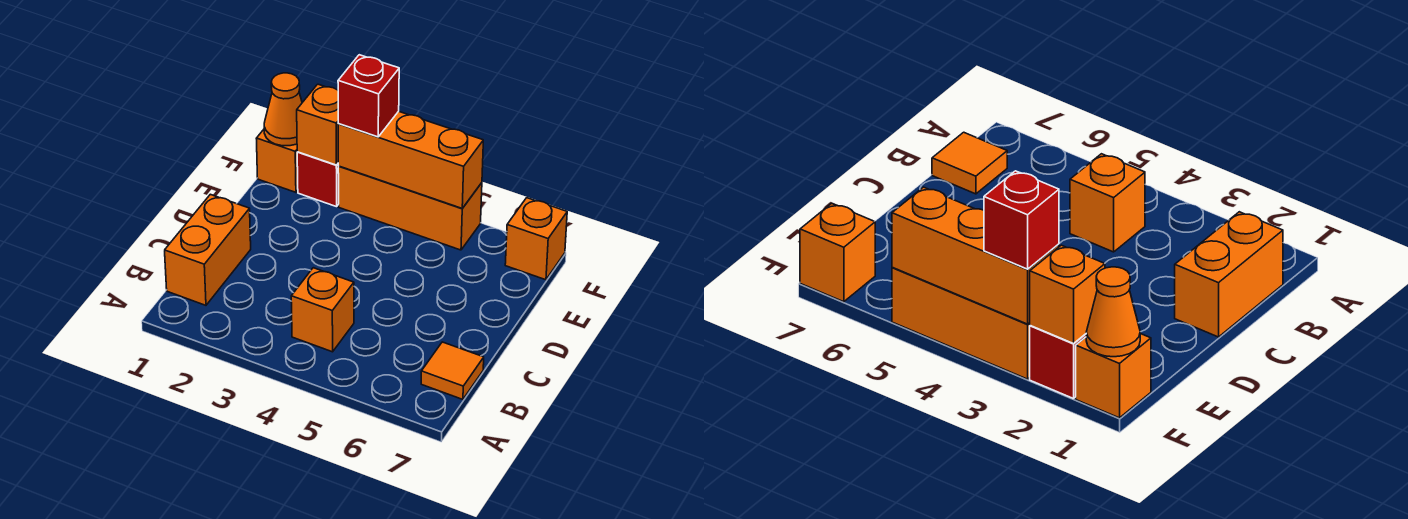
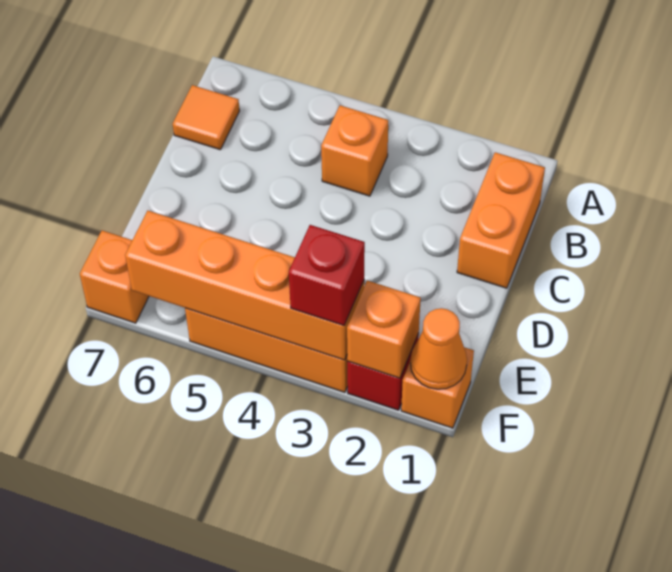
orange 1x3 brick [338,111,483,208] -> orange 1x4 brick [125,211,364,360]

